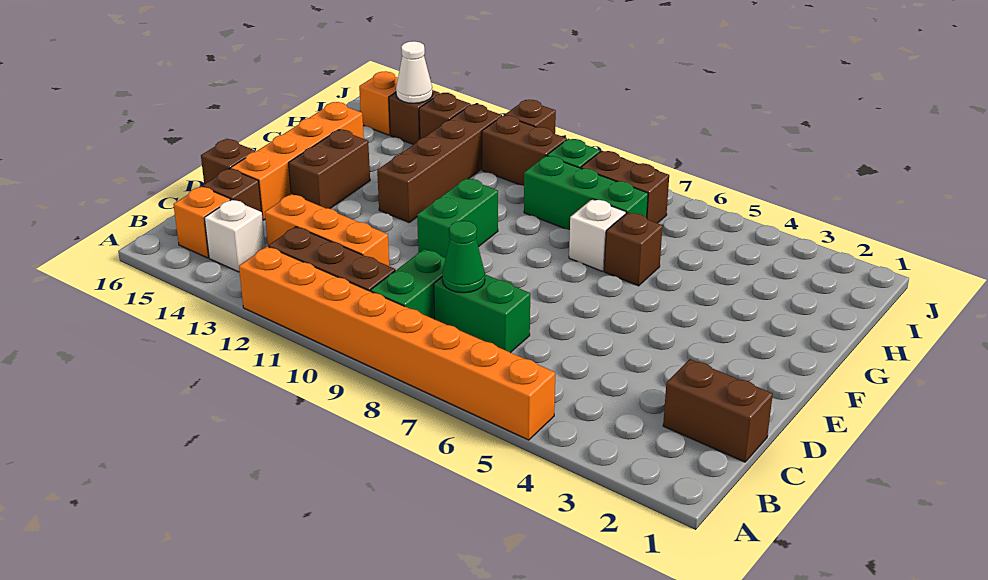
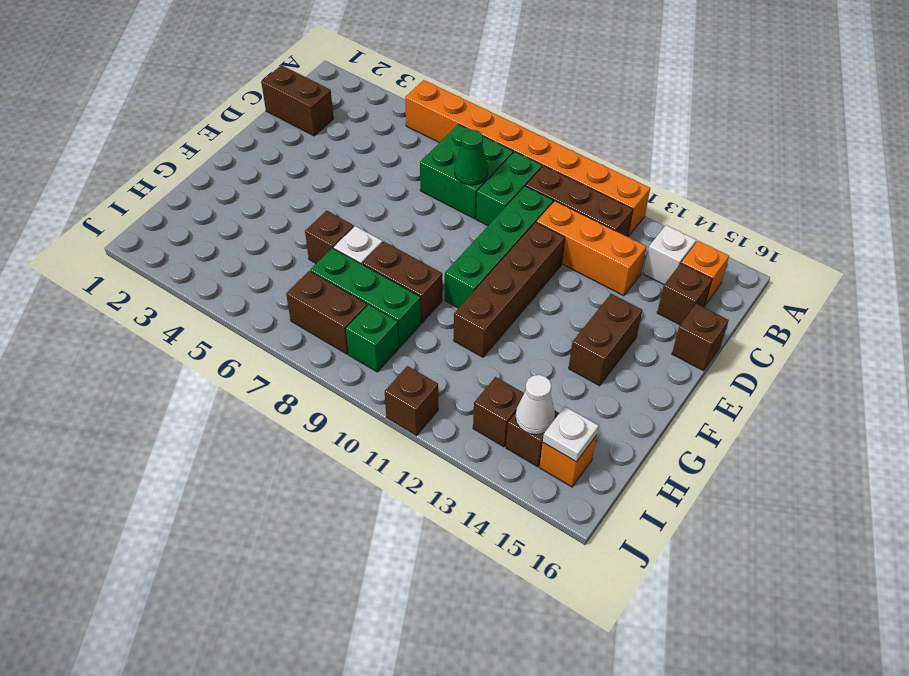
green 1x2 brick [434,274,530,353] -> green 2x2 brick [420,124,513,219]
orange 1x4 brick [231,102,364,220] -> none
green 1x2 brick [417,178,498,258] -> green 1x4 brick [445,186,553,308]
brown 1x4 brick [377,104,502,222] -> brown 1x4 brick moved to [454,222,565,357]
brown 1x2 brick [482,115,567,186] -> brown 1x2 brick moved to [363,242,442,323]
none -> white 1x1 plate [543,407,599,462]

